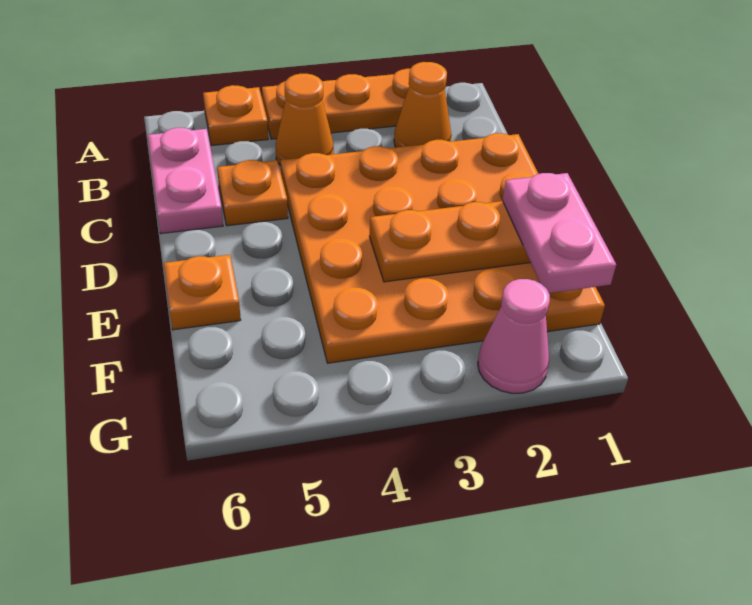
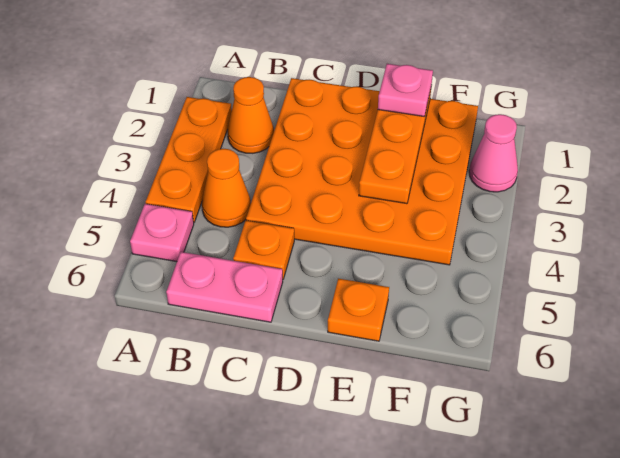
orange 1x1 plate [203,85,268,146] -> pink 1x1 plate [130,204,194,262]
pink 1x2 plate [502,173,616,293] -> pink 1x1 plate [378,64,433,117]

